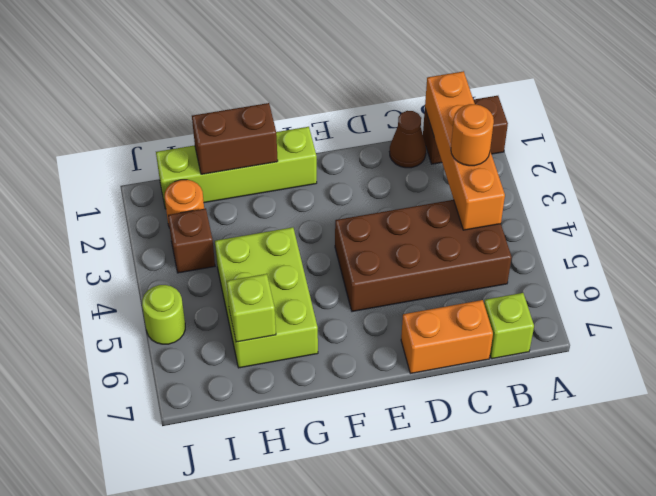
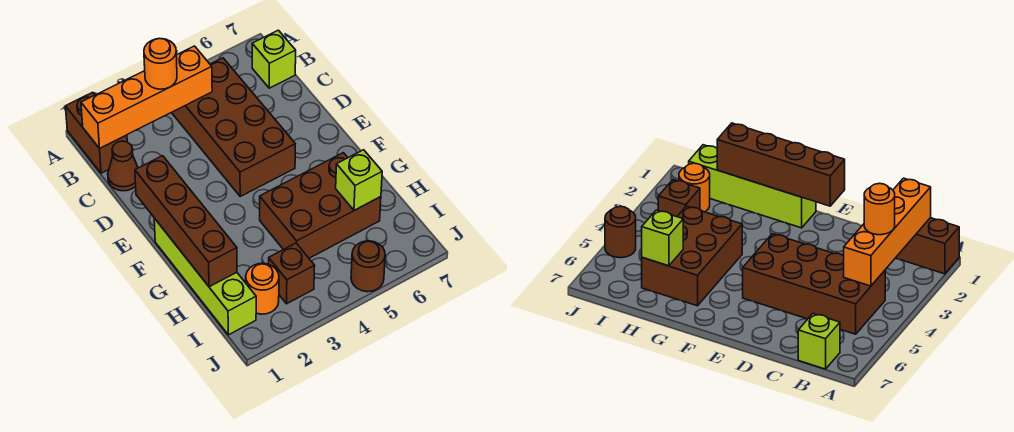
orange 1x2 brick [401,300,493,374] -> none
brown 1x2 brick [192,103,278,174] -> brown 1x4 brick [135,156,237,287]
lime 2x3 brick [215,227,318,368] -> brown 2x3 brick [260,153,381,258]
lime 1x1 round brick [142,285,185,344] -> brown 1x1 round brick [351,241,385,292]

